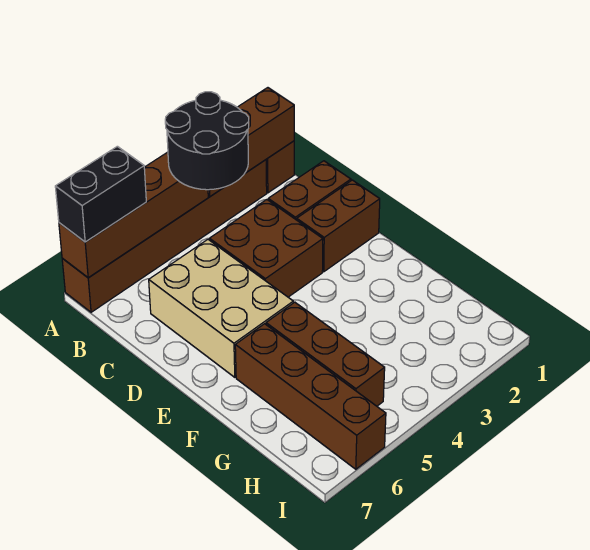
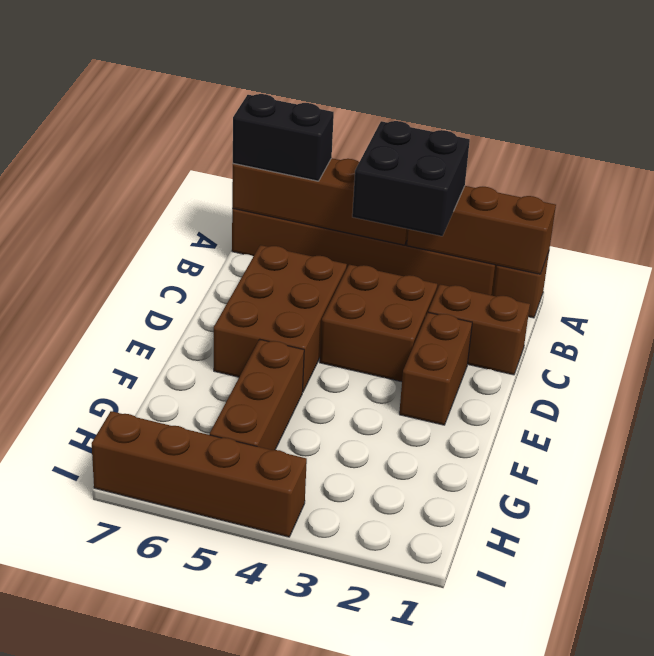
black 2x2 round brick [165,92,249,190] -> black 2x2 brick [352,121,470,236]
tan 2x3 brick [149,240,293,377] -> brown 2x3 brick [214,245,347,391]
brown 1x2 brick [297,180,380,272] -> brown 1x2 brick turned to [399,312,472,425]
brown 1x4 brick [235,324,386,469] -> brown 1x4 brick turned to [92,411,307,537]

